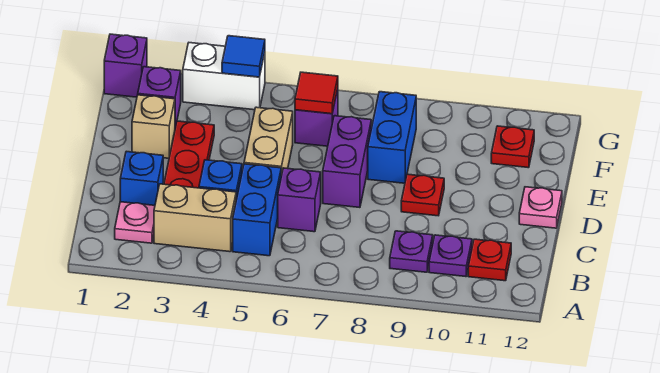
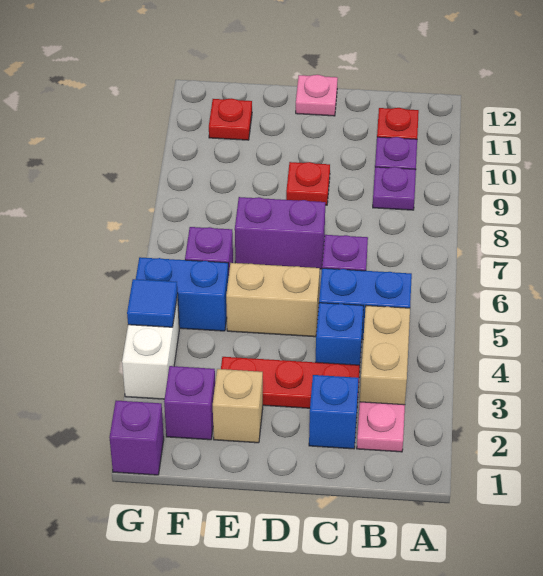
blue 1x2 brick [368,92,416,183] -> blue 1x2 brick moved to [136,257,229,331]
red 1x1 tile [295,72,338,114] -> none

